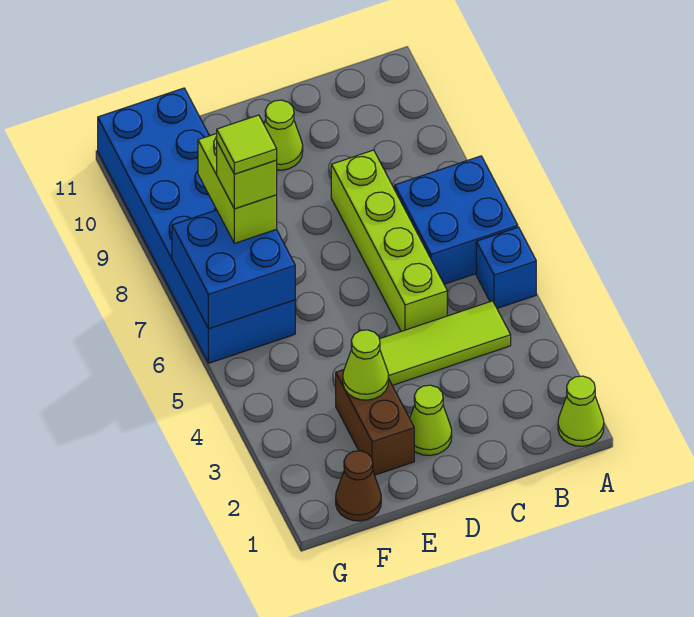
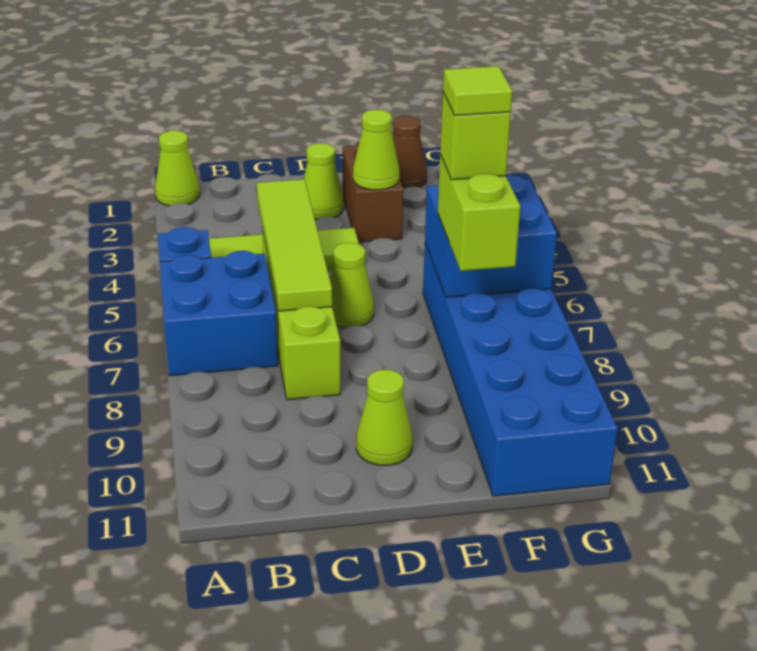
none -> lime 1x4 tile [257,179,332,311]
none -> lime 1x1 cone [330,243,374,328]

